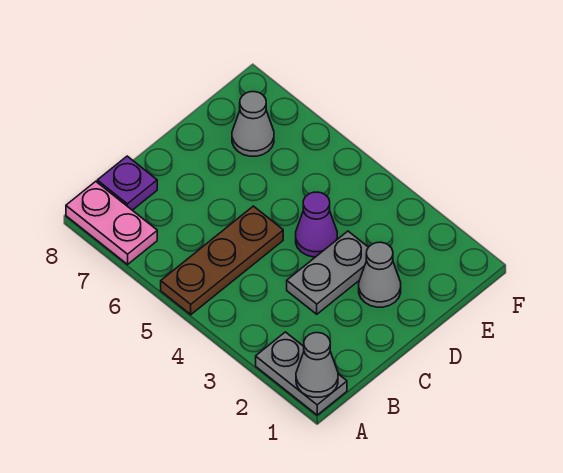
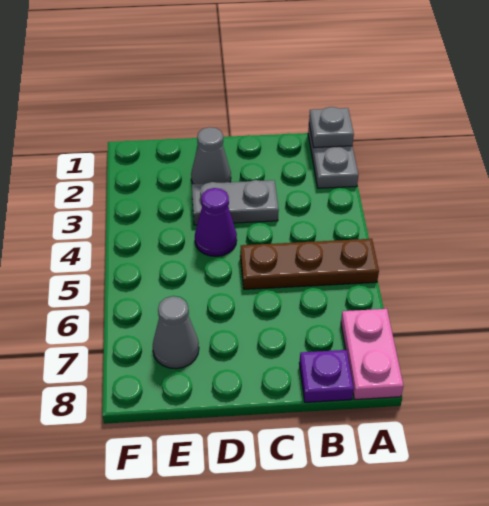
grey 1x1 cone [296,333,338,397] -> grey 1x1 plate [309,107,354,148]

